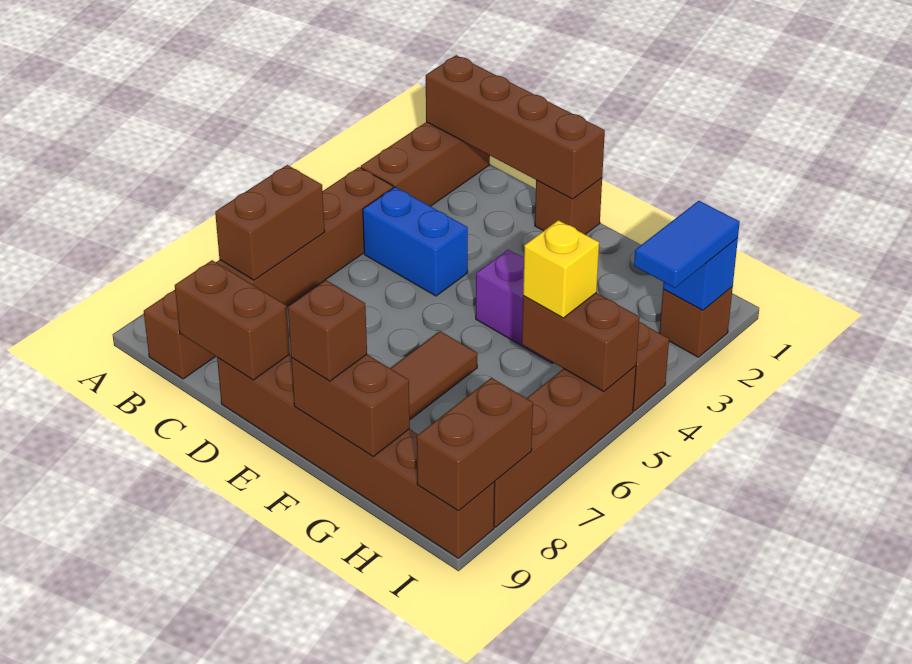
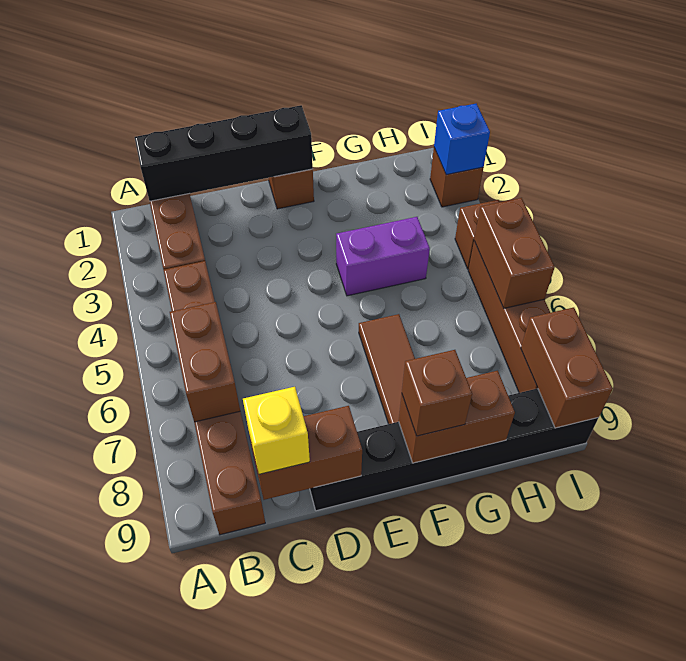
brown 1x4 brick [426,55,605,199] -> black 1x4 brick [135,105,313,201]
blue 1x2 brick [363,187,468,296] -> none
brown 1x6 brick [217,354,495,558] -> black 1x6 brick [310,388,598,511]
brown 1x2 brick [522,293,640,392] -> brown 1x2 brick turned to [474,198,555,308]
yellow 1x1 brick [523,220,599,318] -> yellow 1x1 brick moved to [243,387,310,474]
blue 1x2 tile [634,201,740,288] -> none

